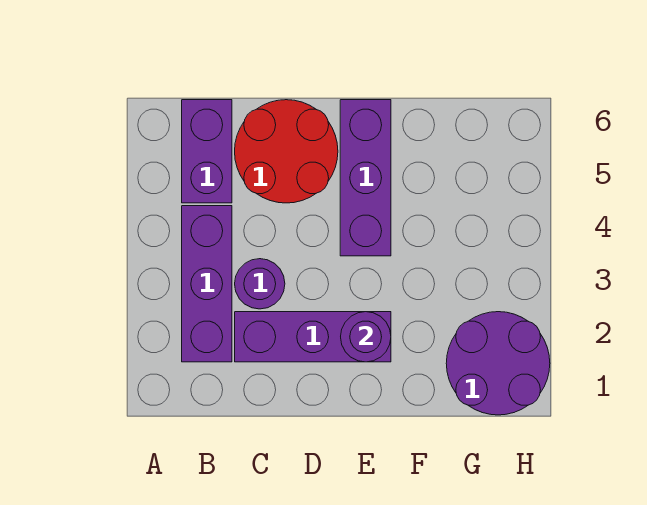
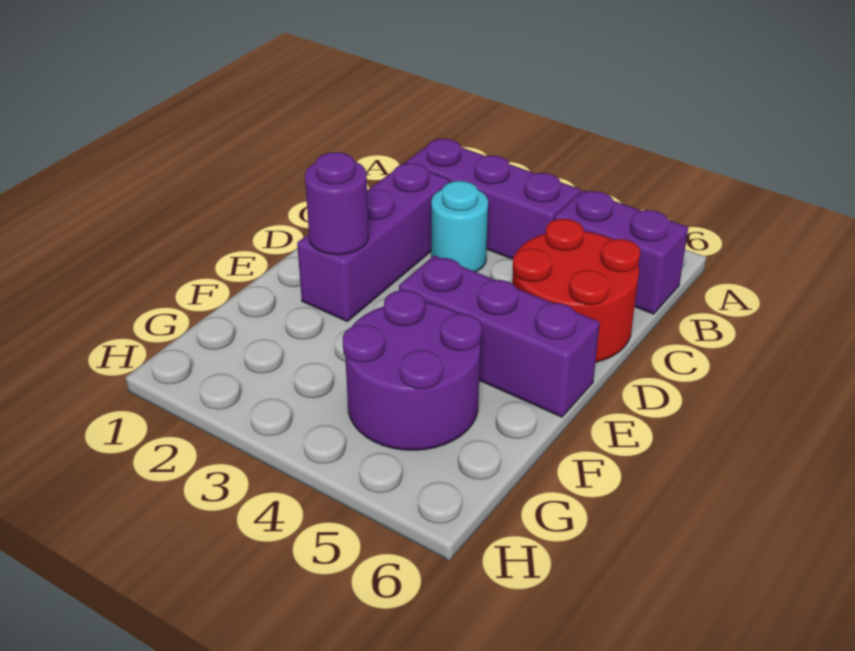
purple 1x1 round brick [235,259,285,309] -> cyan 1x1 round brick [431,181,488,272]
purple 2x2 round brick [446,312,550,415] -> purple 2x2 round brick moved to [343,290,482,450]

